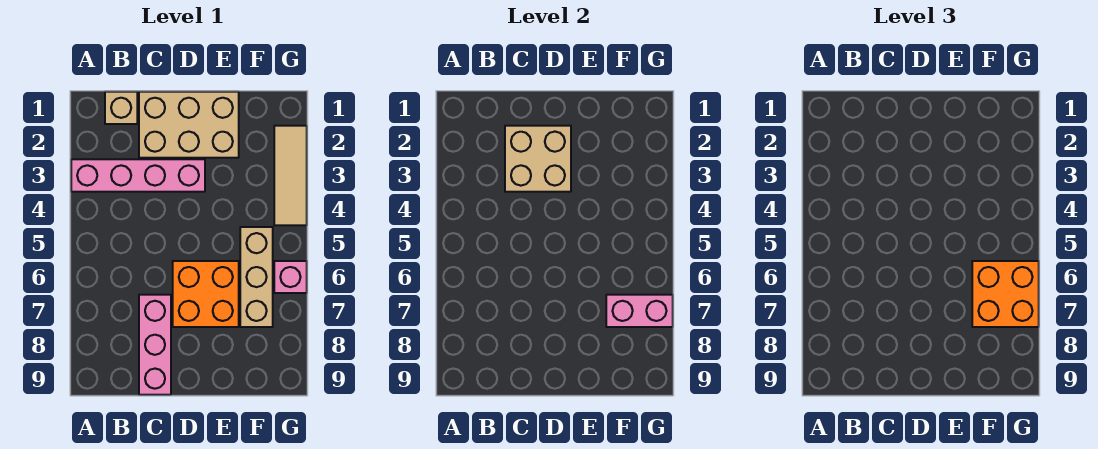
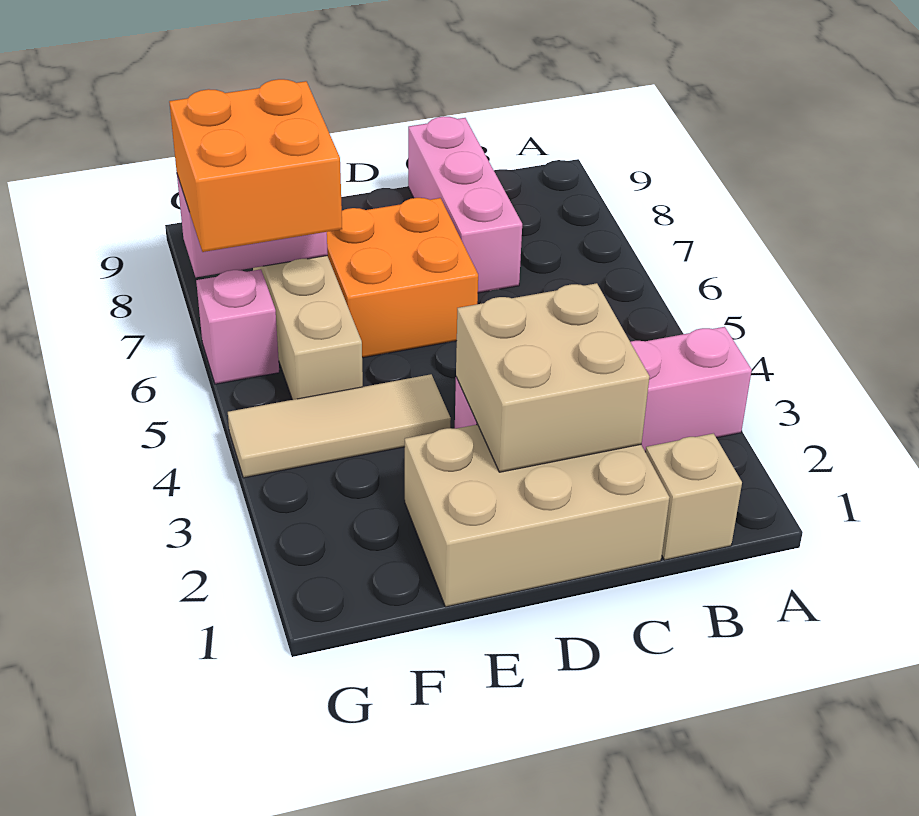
tan 1x3 tile [274,126,307,225] -> tan 1x3 tile turned to [228,374,451,478]

